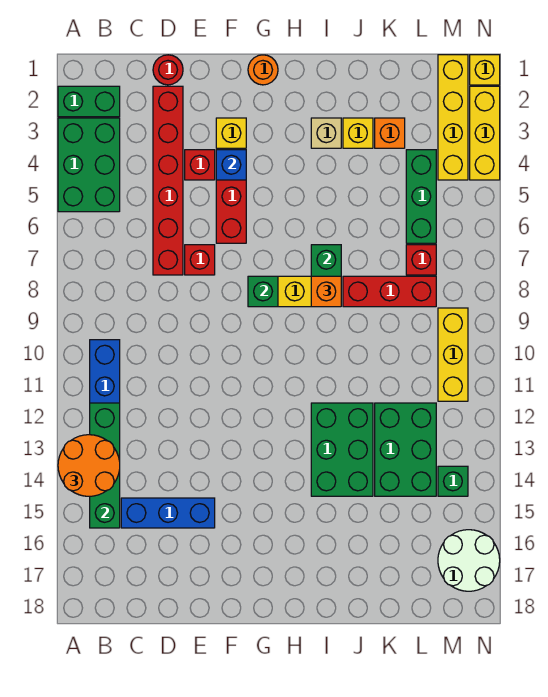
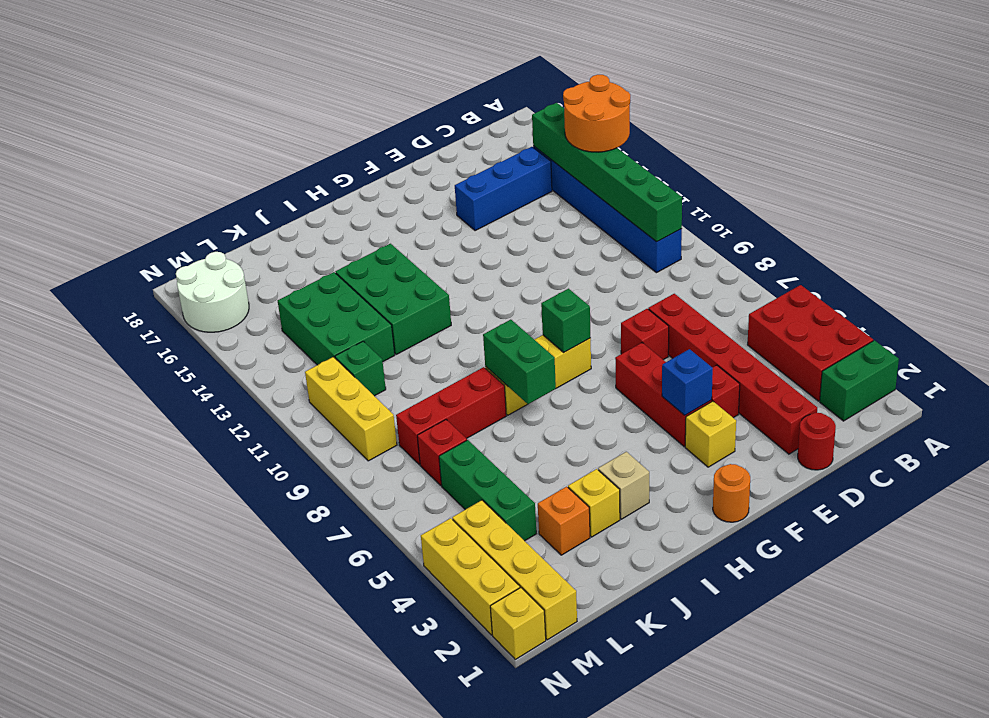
green 2x3 brick [58,118,120,212] -> red 2x3 brick [748,285,873,401]
green 1x4 brick [90,403,120,528] -> green 1x6 brick [532,103,682,242]
orange 1x1 brick [311,276,341,307] -> none
green 1x1 brick [438,466,468,496] -> green 1x1 brick moved to [335,341,386,396]

